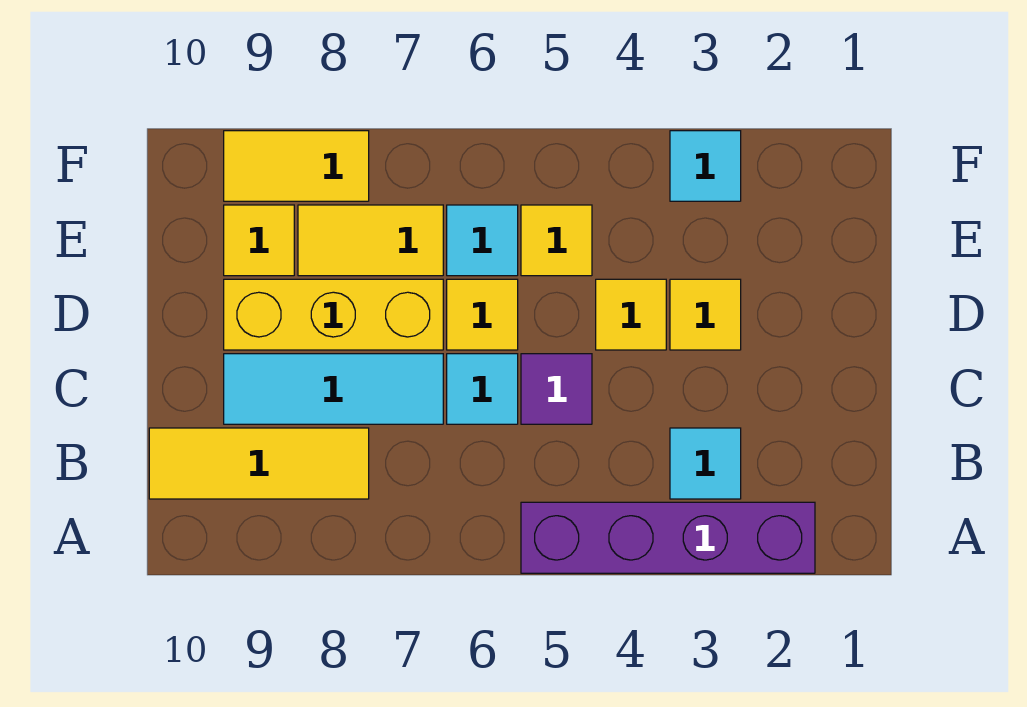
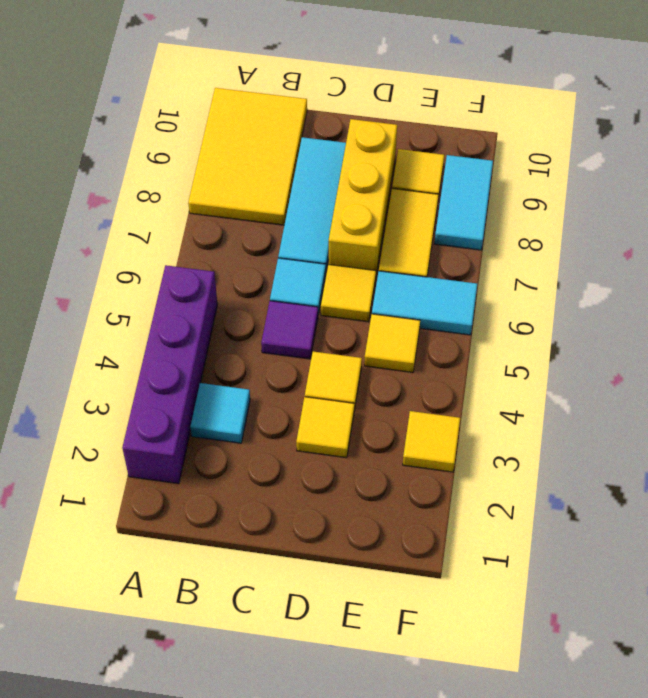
yellow 1x3 tile [149,428,369,499] -> yellow 2x3 tile [188,88,307,225]
cyan 1x1 tile [447,205,518,276] -> cyan 1x2 tile [372,271,477,335]
cyan 1x1 tile [670,131,741,201] -> yellow 1x1 tile [403,411,460,472]
yellow 1x2 tile [224,131,369,201] -> cyan 1x2 tile [434,155,493,250]

